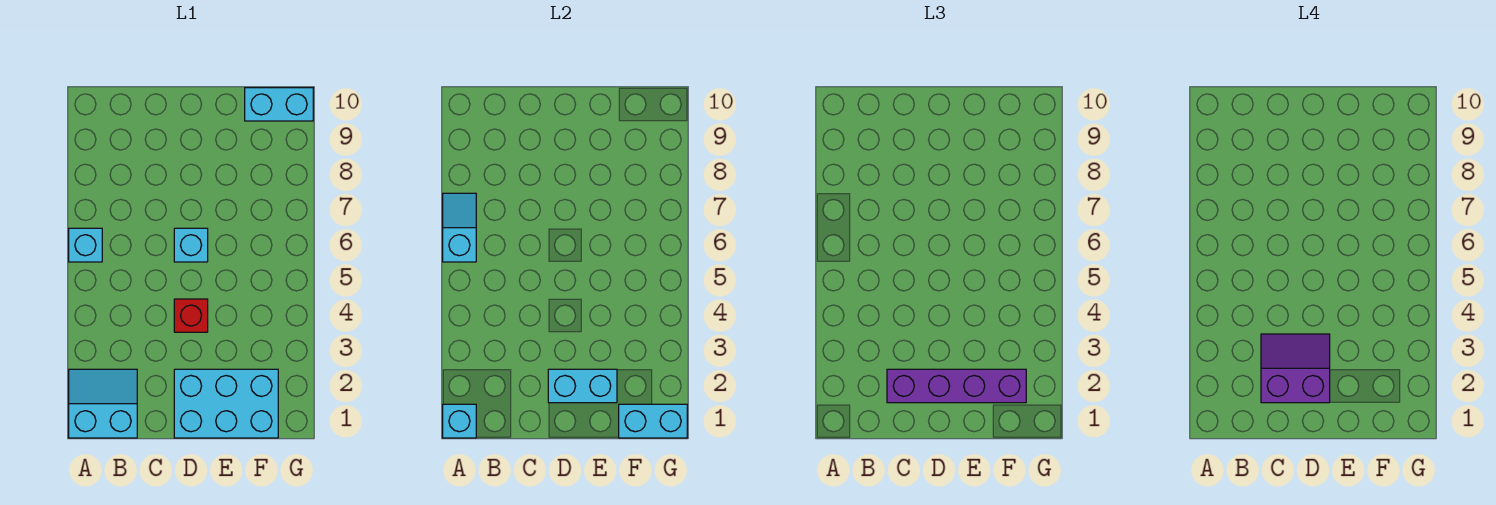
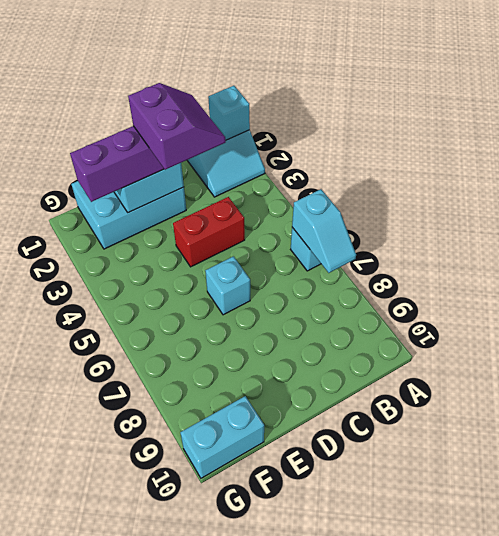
purple 2x2 slope [1261,334,1330,403] -> purple 2x2 slope turned to [128,83,226,170]
red 1x1 brick [174,299,208,332] -> red 1x2 brick [173,197,245,267]
cyan 1x2 brick [619,404,687,438] -> none

